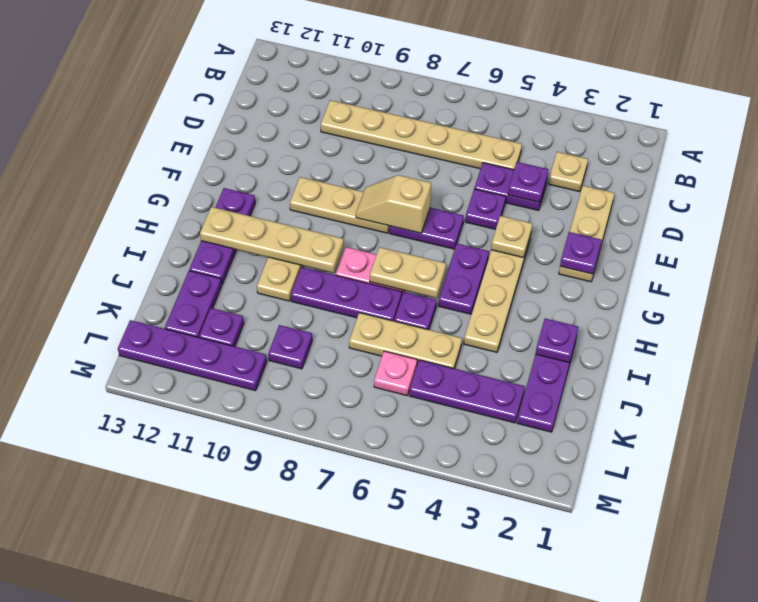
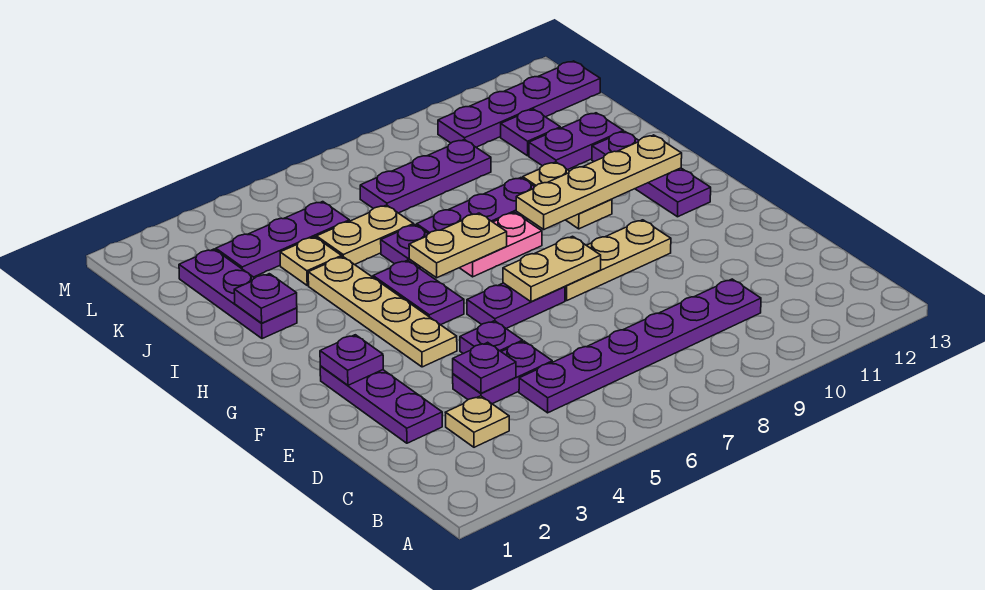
tan 1x6 plate [321,100,522,170] -> purple 1x6 plate [519,279,761,413]
tan 1x3 plate [559,186,615,282] -> purple 1x3 plate [320,366,442,443]
tan 1x1 plate [491,216,532,258] -> tan 1x1 plate moved to [280,237,342,285]
tan 1x2 slope [356,175,431,233] -> tan 1x2 plate [503,236,601,302]
tan 1x3 plate [349,313,462,368] -> tan 1x2 plate [317,205,414,265]
purple 1x2 plate [165,271,222,337] -> purple 1x2 plate turned to [529,113,623,170]
pink 1x1 plate [374,351,417,396] -> none
purple 1x1 plate [268,325,312,369] -> purple 1x3 plate [360,139,491,213]

